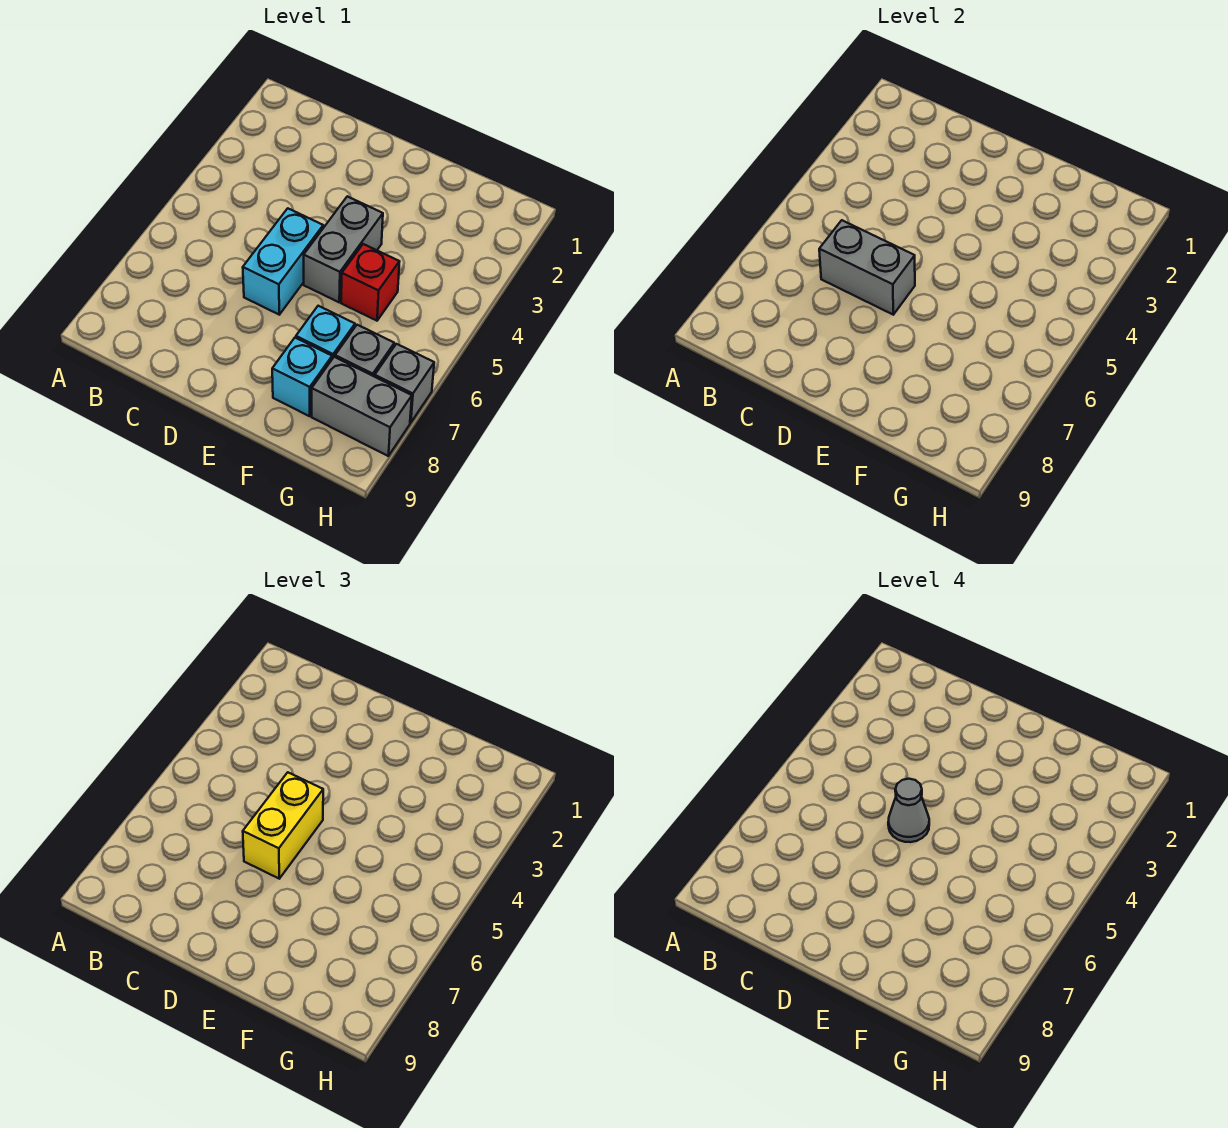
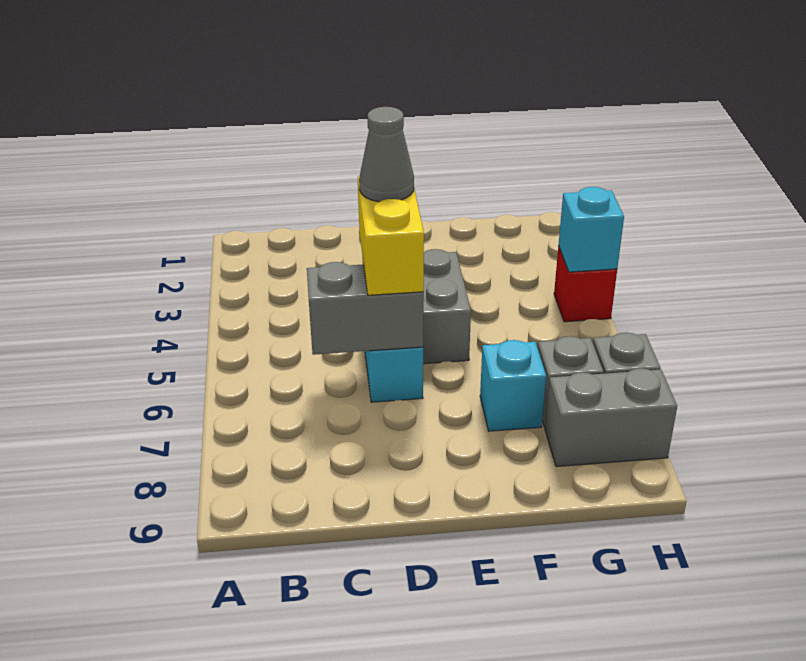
red 1x1 brick [341,244,400,321] -> red 1x1 brick moved to [554,246,617,322]
cyan 1x1 brick [272,338,332,416] -> cyan 1x1 brick moved to [559,187,624,272]

